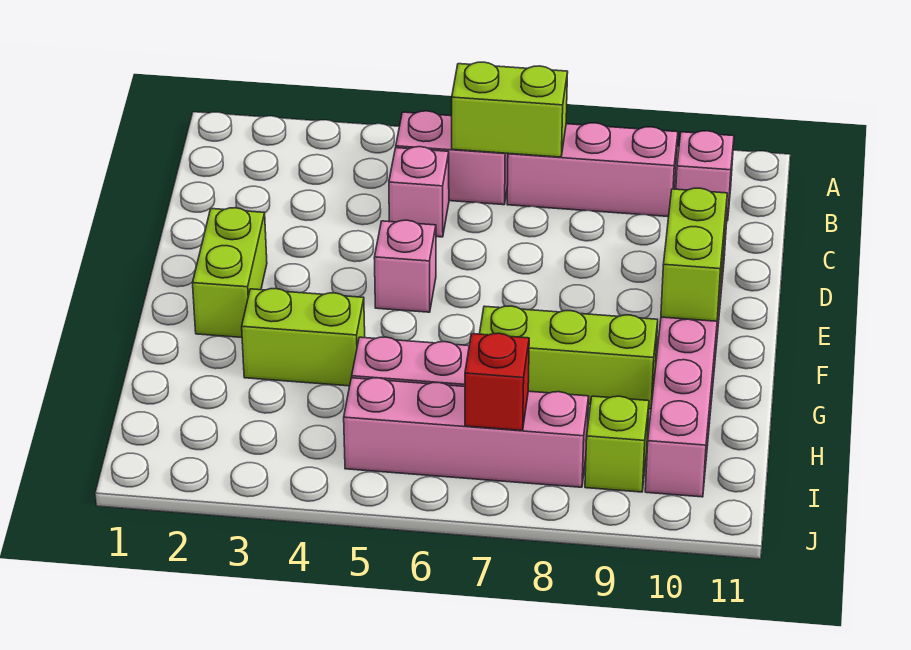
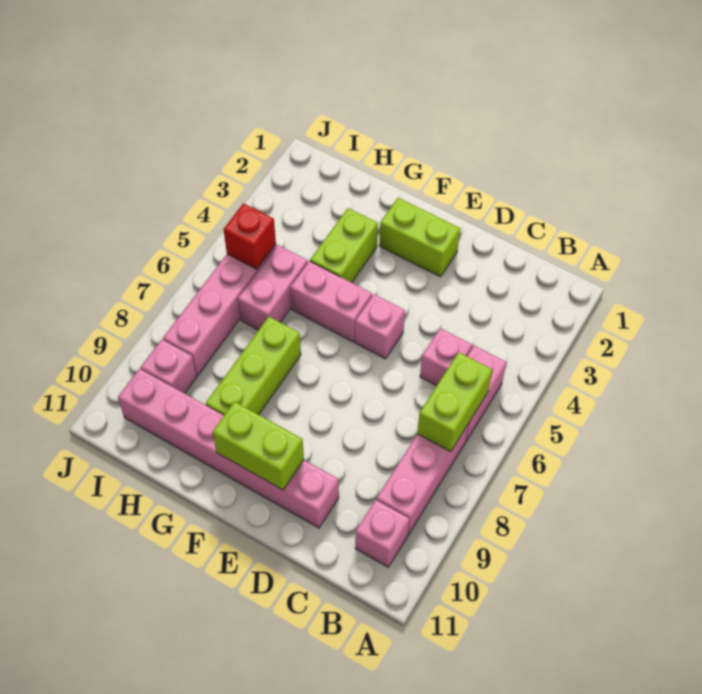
none -> pink 1x2 brick [290,261,372,342]
red 1x1 brick [465,333,529,431] -> red 1x1 brick moved to [223,203,276,269]
lime 1x1 brick [585,396,649,492] -> pink 1x1 brick [141,340,197,393]

